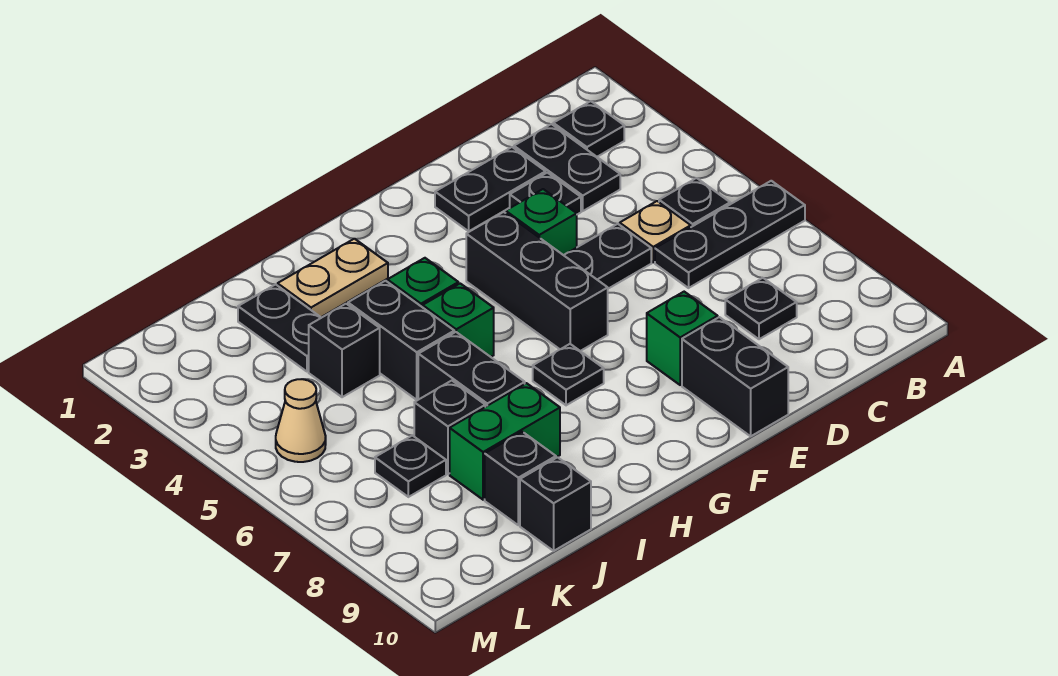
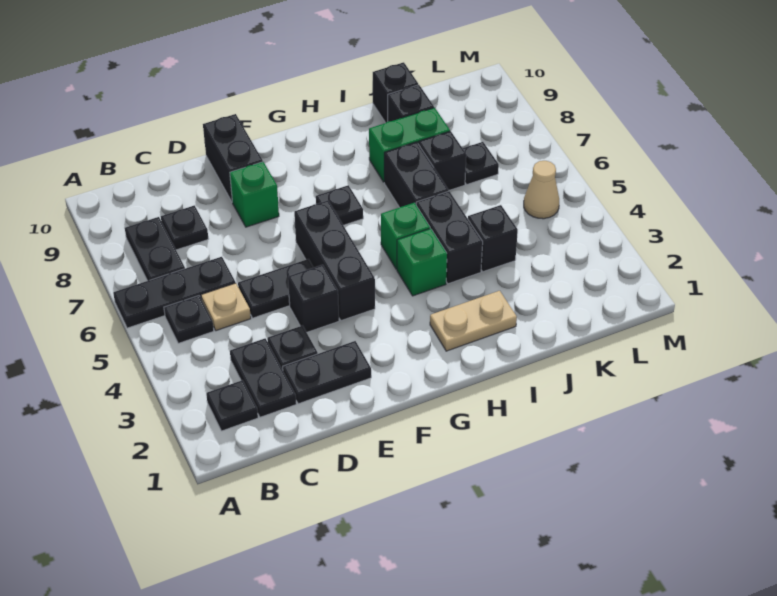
green 1x1 brick [506,189,577,255] -> black 1x1 brick [288,265,339,332]
black 1x2 plate [238,285,321,371] -> black 1x2 plate moved to [125,217,185,281]

